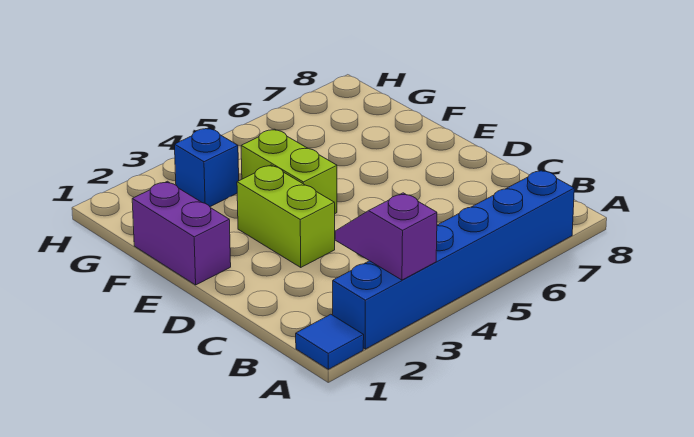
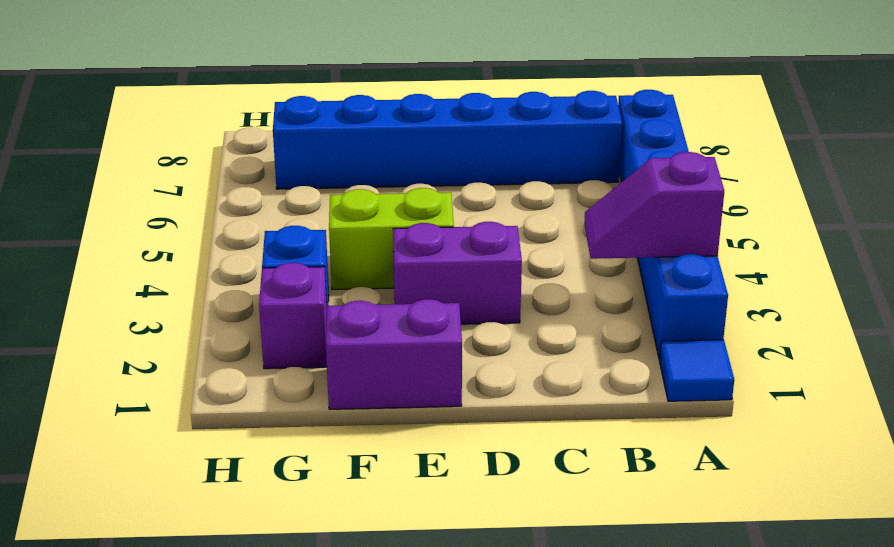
none -> blue 1x6 brick [273,91,622,189]
lime 1x2 brick [237,165,335,267] -> purple 1x2 brick [393,222,522,324]
none -> purple 1x1 brick [259,263,327,369]

